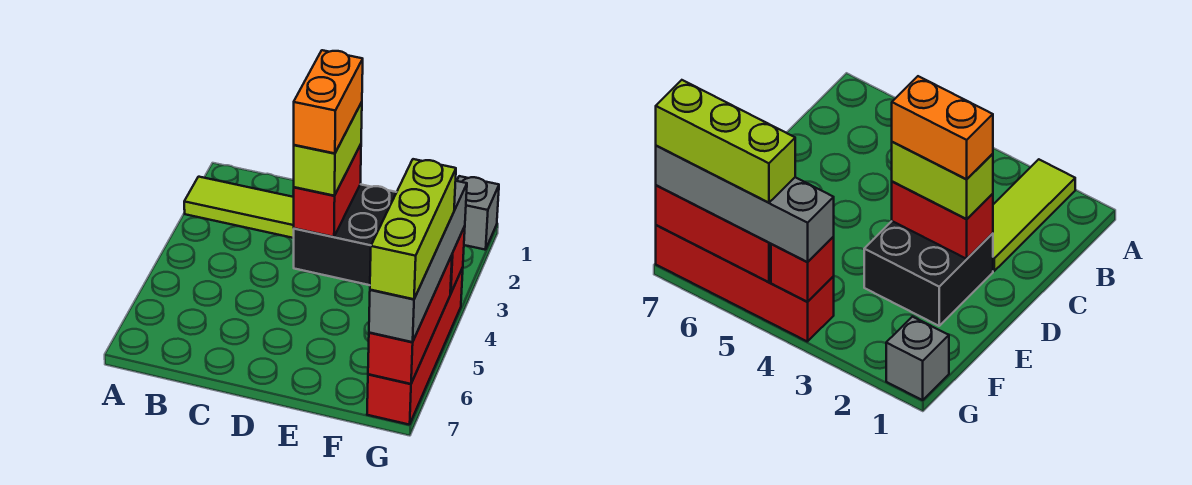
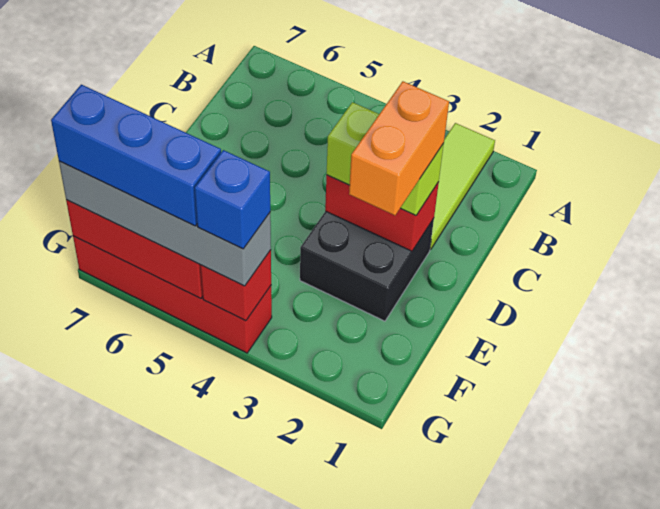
orange 1x2 brick [294,50,363,153] -> orange 1x2 brick turned to [349,81,449,215]
grey 1x1 brick [457,176,499,250] -> none
none -> blue 1x1 brick [195,150,270,249]
lime 1x3 brick [370,159,456,299] -> blue 1x3 brick [51,85,221,226]

